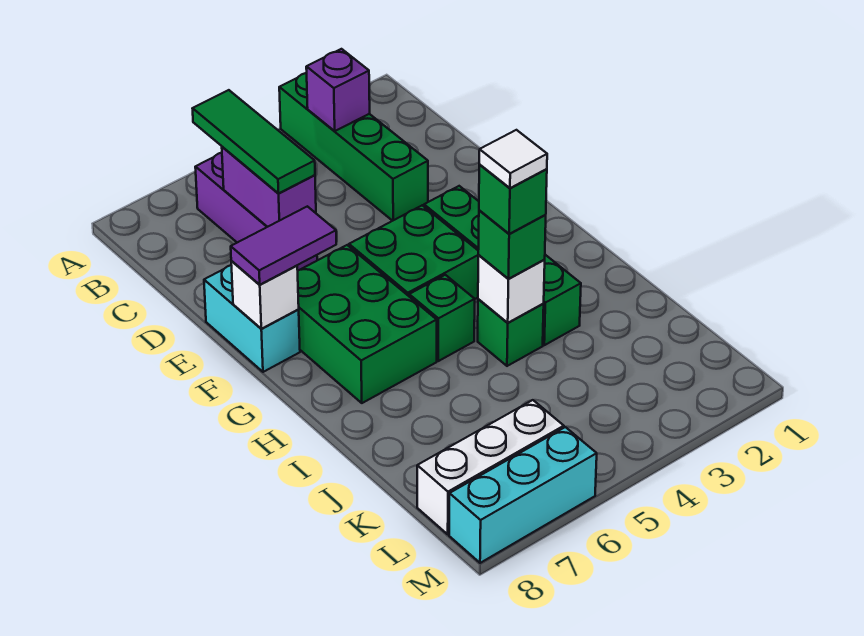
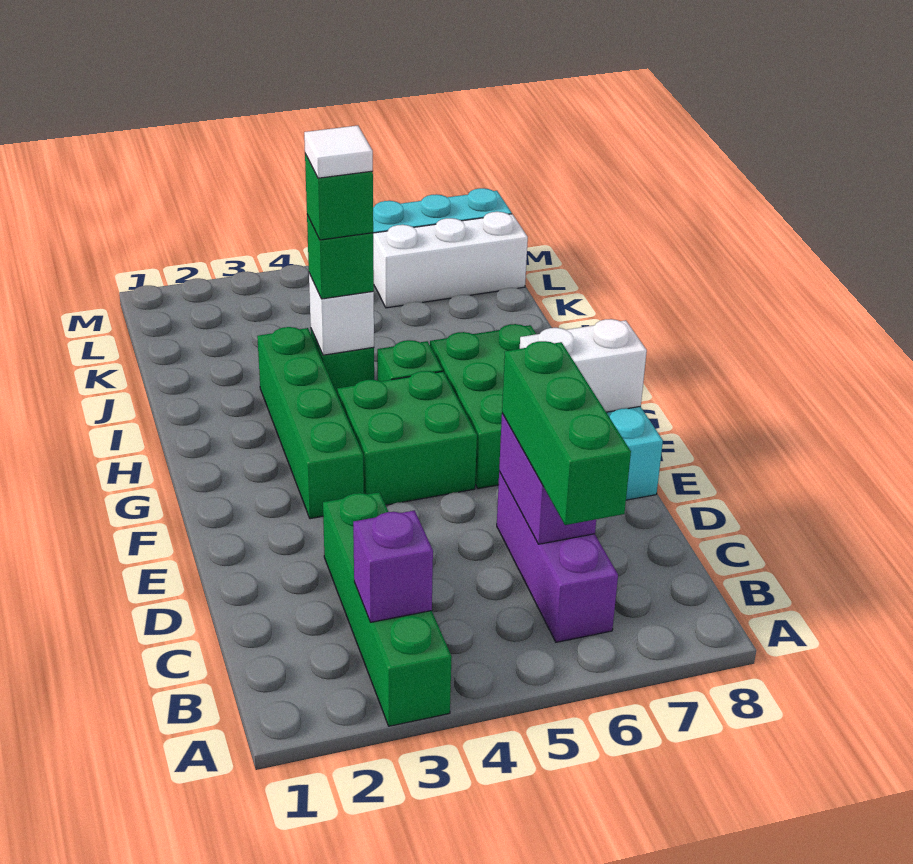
green 1x3 tile [192,90,315,193] -> green 1x3 brick [502,341,631,525]
purple 1x2 tile [231,206,336,285] -> none
white 1x1 brick [231,261,299,329] -> white 1x2 brick [520,319,647,412]

